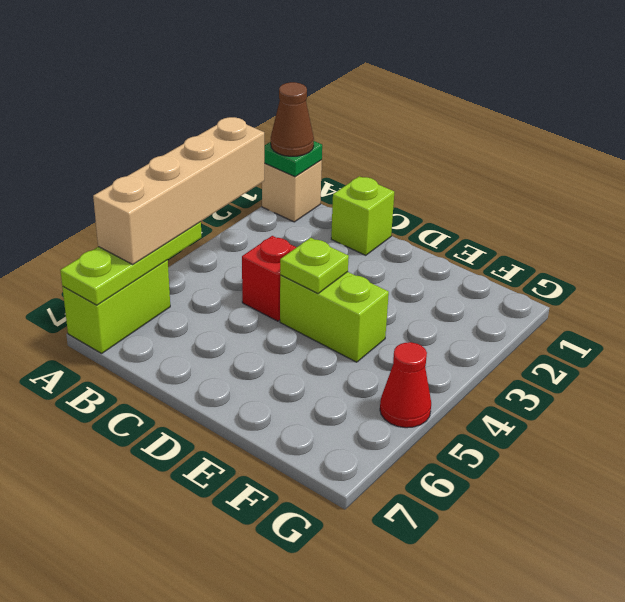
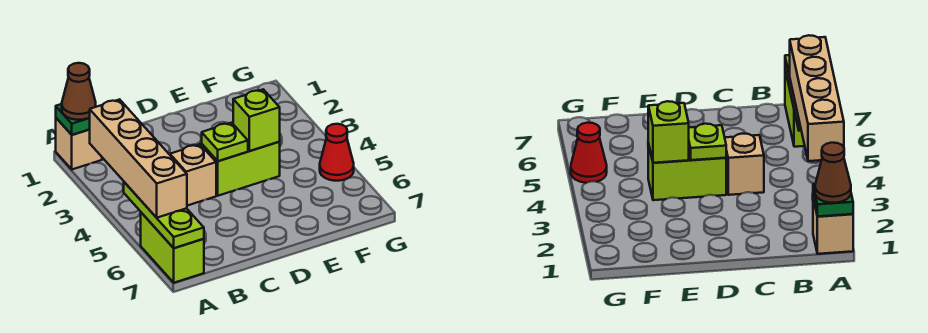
lime 1x1 brick [331,176,394,255] -> lime 1x1 brick moved to [233,89,280,151]
red 1x1 brick [242,236,296,321] -> tan 1x1 brick [170,144,216,206]

